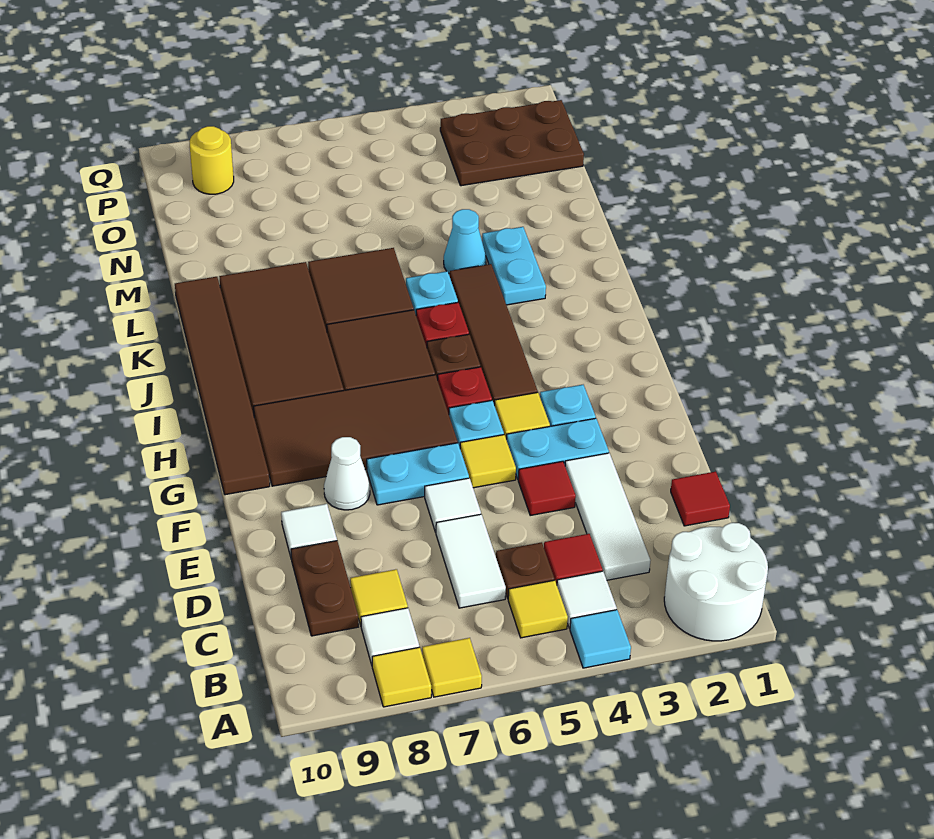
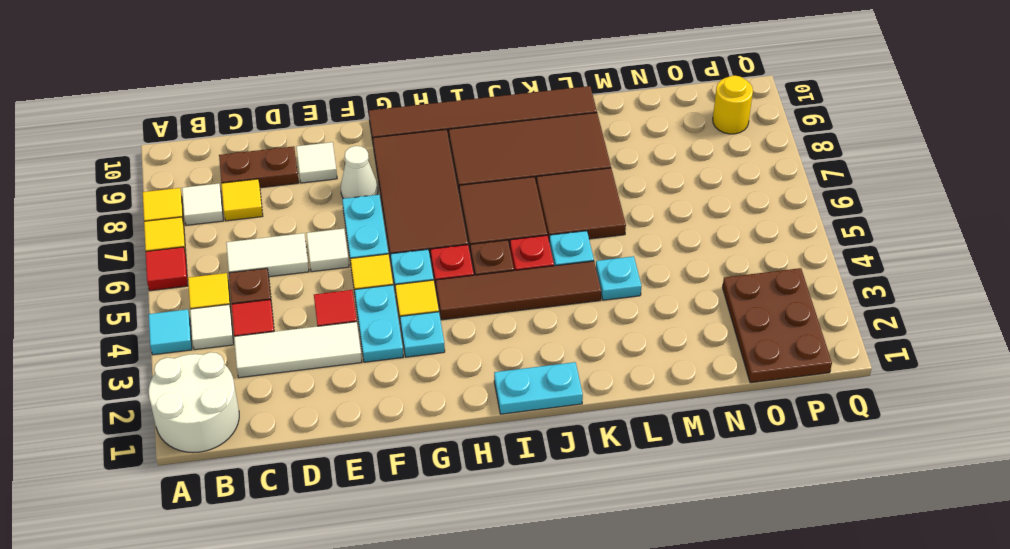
red 1x1 tile [671,472,730,526] -> red 1x1 tile moved to [146,247,188,291]
cyan 1x2 plate [482,227,546,305] -> cyan 1x2 plate moved to [494,362,583,414]
cyan 1x1 cone [444,209,486,274] -> cyan 1x1 plate [596,256,641,300]

